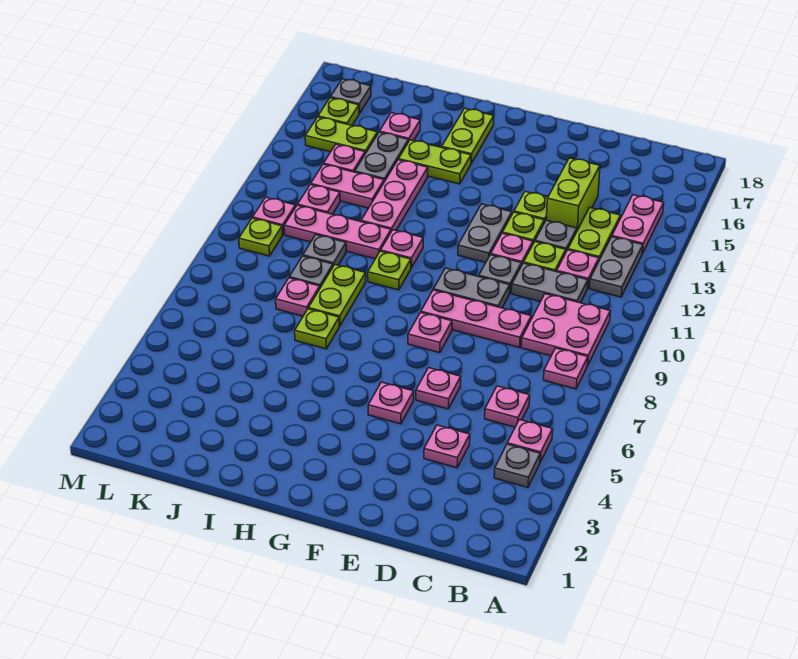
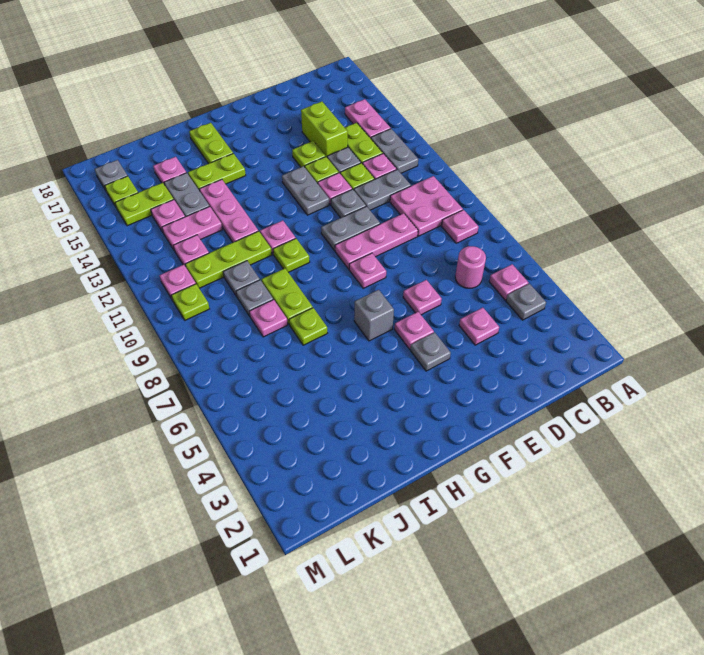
pink 1x1 plate [485,386,530,427] -> pink 1x1 round brick [455,246,486,288]
none -> grey 1x1 plate [411,332,451,371]
none -> grey 1x1 brick [354,290,394,341]
pink 1x3 plate [284,205,391,259] -> lime 1x3 plate [185,231,272,288]

